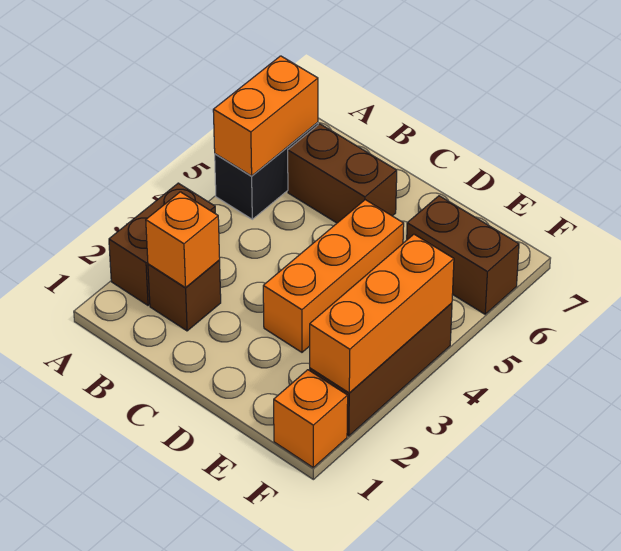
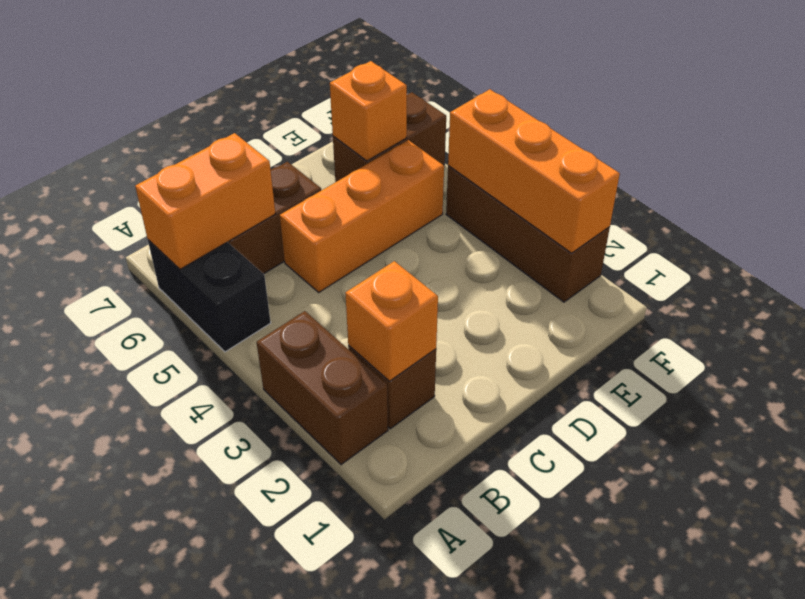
orange 1x2 brick [213,56,318,176] -> orange 1x2 brick turned to [135,133,275,269]
orange 1x3 brick [263,200,404,352] -> orange 1x3 brick turned to [280,140,444,292]
orange 1x1 brick [274,370,348,467] -> orange 1x1 brick moved to [330,61,407,161]

